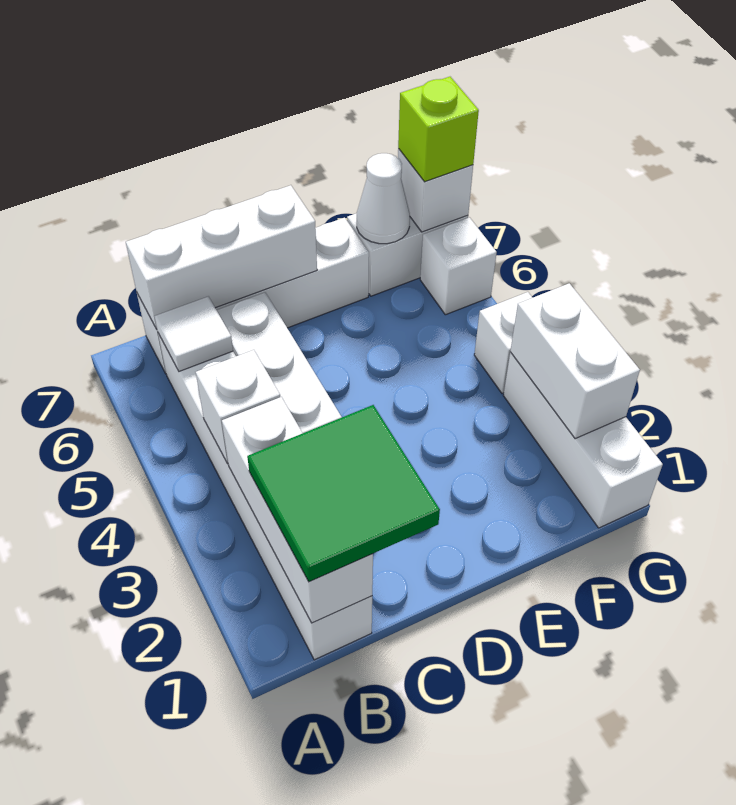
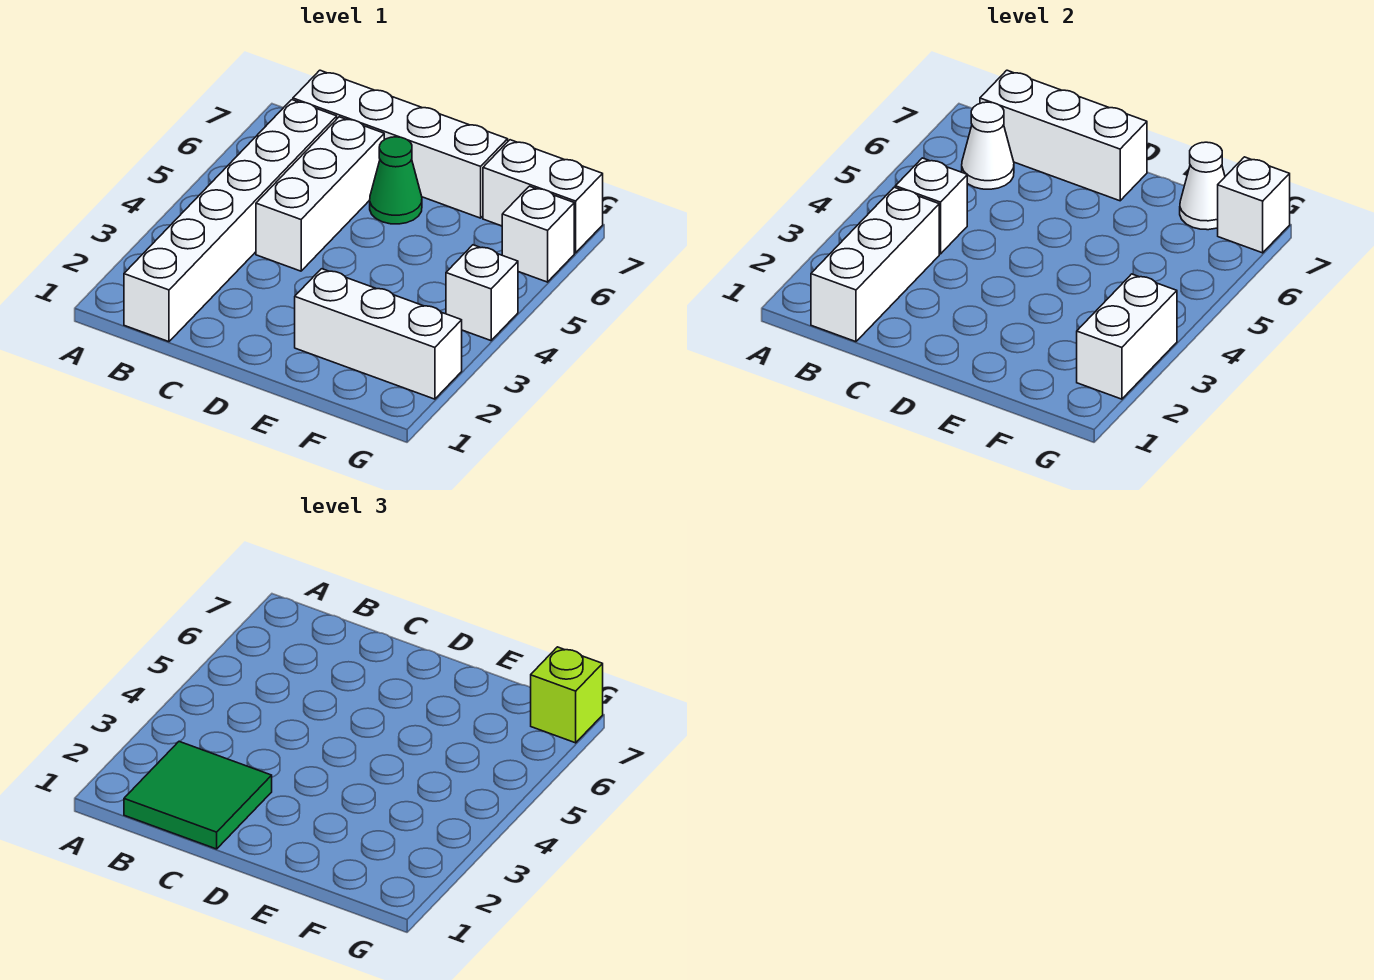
white 1x1 tile [154,297,233,371] -> white 1x1 cone [962,102,1014,189]
none -> green 1x1 cone [370,137,422,224]
white 1x3 brick [503,352,663,528] -> white 1x3 brick turned to [295,269,462,399]

